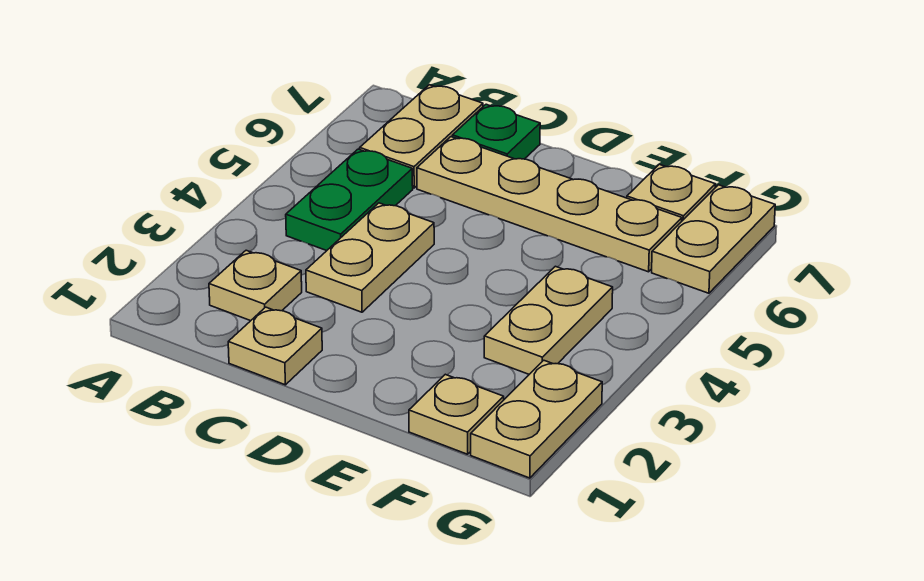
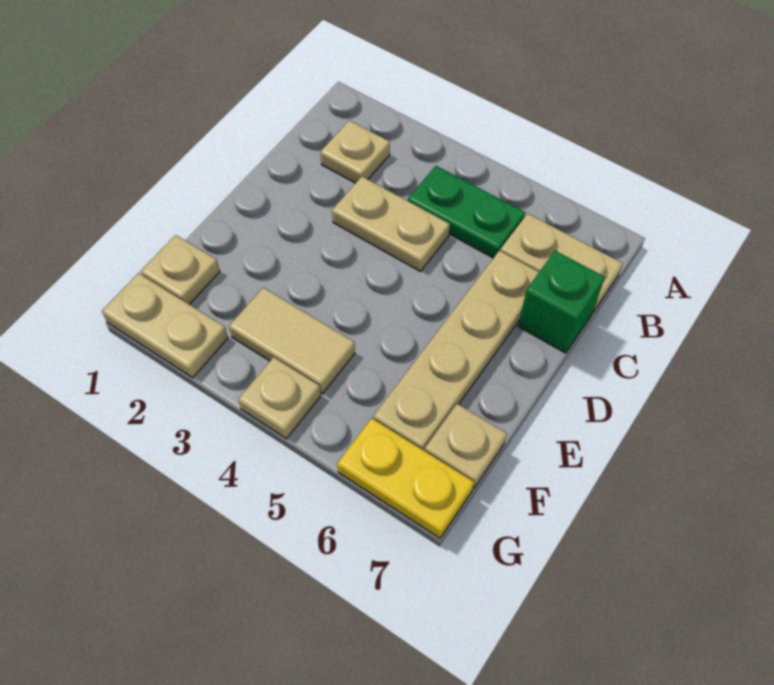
tan 1x1 plate [228,307,322,385] -> tan 1x1 plate moved to [238,357,321,439]
green 1x1 plate [452,104,540,159] -> green 1x1 brick [518,251,605,353]
tan 1x2 plate [484,266,613,374] -> tan 1x2 tile [229,288,355,394]
tan 1x2 plate [652,185,775,293] -> yellow 1x2 plate [337,418,474,538]

